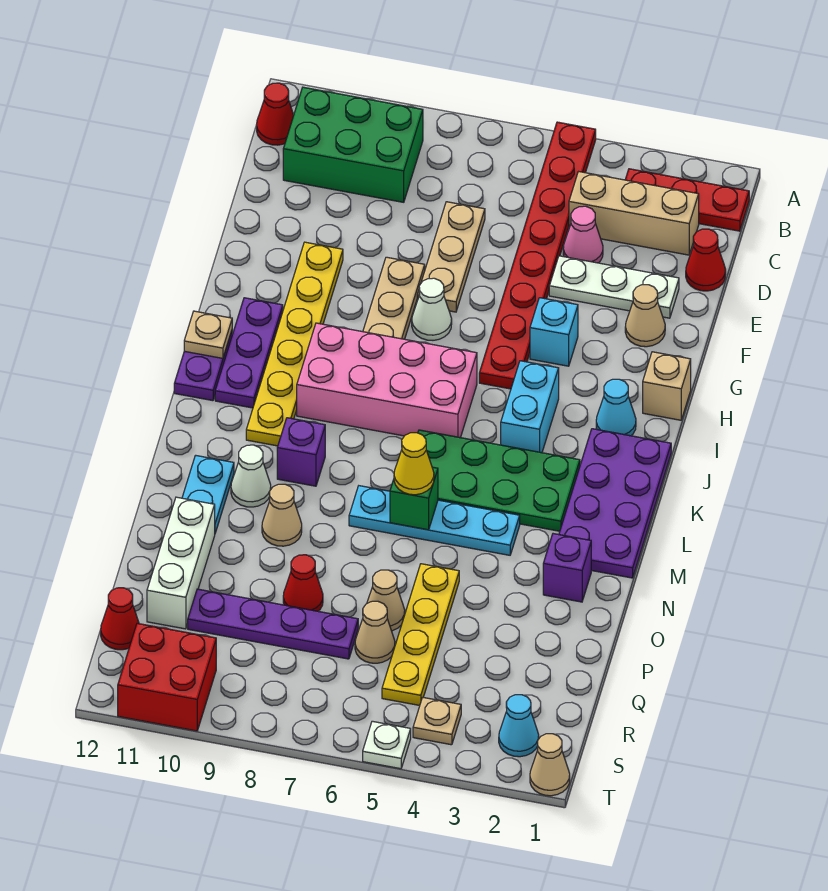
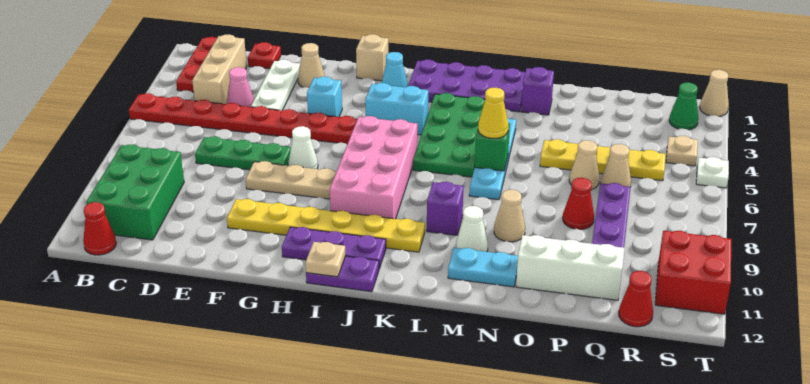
red 1x1 cone [686,229,726,291] -> red 1x1 plate [248,42,281,69]
tan 1x3 plate [417,202,485,312] -> green 1x3 plate [195,136,291,170]
cyan 1x1 cone [499,695,539,757] -> green 1x1 cone [669,82,698,130]

